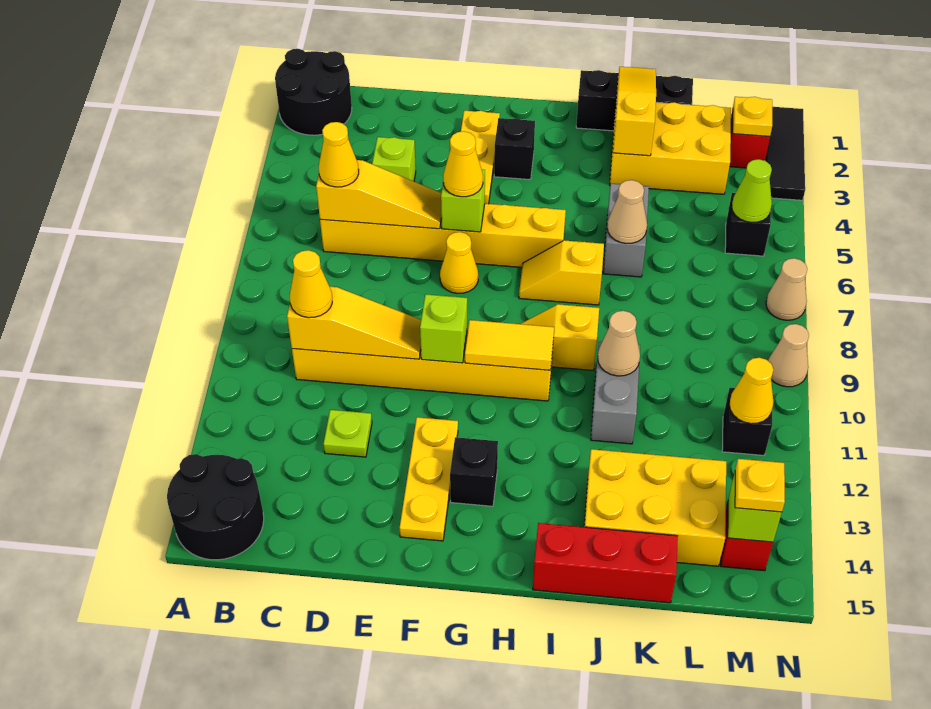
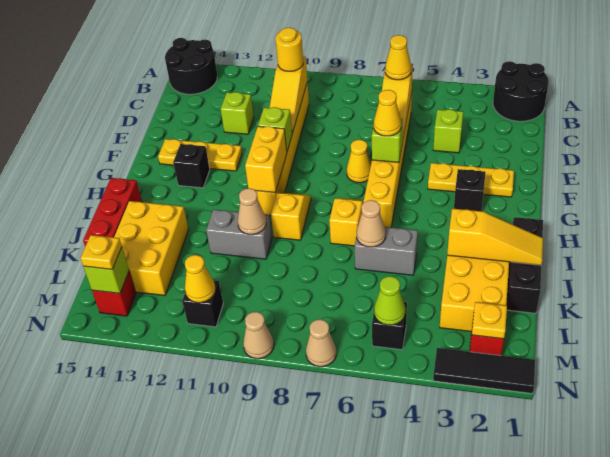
yellow 1x1 cone [290,250,332,318] -> yellow 1x1 round brick [275,28,303,71]
lime 1x1 plate [323,410,372,457] -> lime 1x1 brick [221,92,254,134]
yellow 1x2 tile [465,320,554,370] -> yellow 1x2 brick [245,126,287,193]

